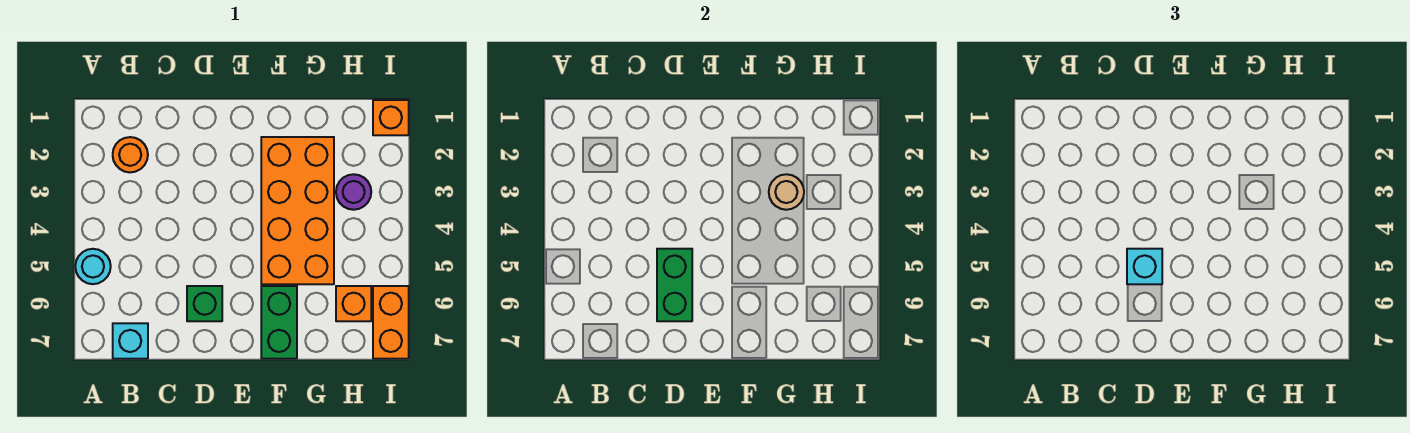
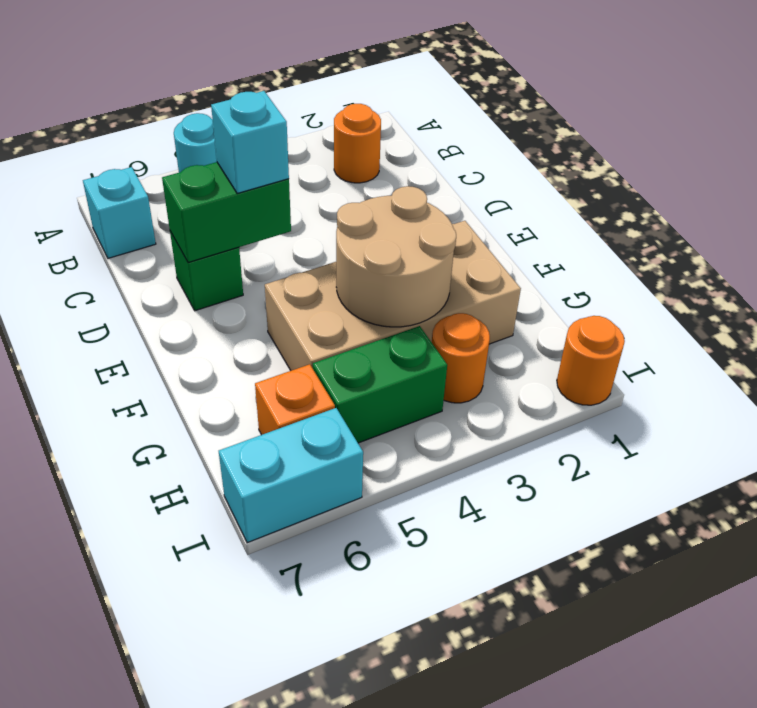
orange 2x4 brick [261,137,334,284] -> tan 2x4 brick [265,221,521,371]
green 1x2 brick [261,286,297,359] -> green 1x2 brick moved to [313,326,447,443]
tan 1x1 round brick [769,174,804,210] -> tan 2x2 round brick [336,186,456,327]
purple 1x1 round brick [336,174,371,210] -> orange 1x1 round brick [432,313,490,403]
orange 1x1 brick [373,100,409,135] -> orange 1x1 round brick [557,316,625,405]
orange 1x2 brick [373,286,409,359] -> cyan 1x2 brick [219,408,363,543]

